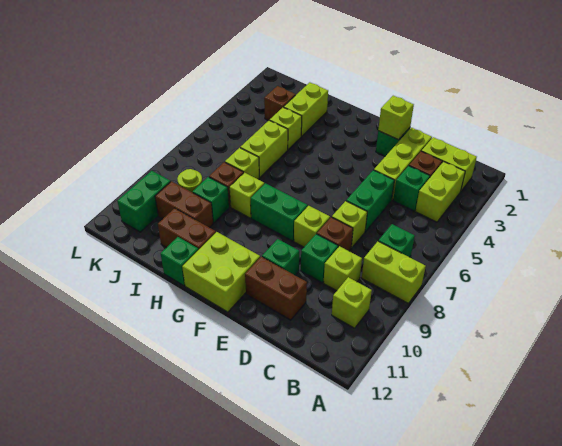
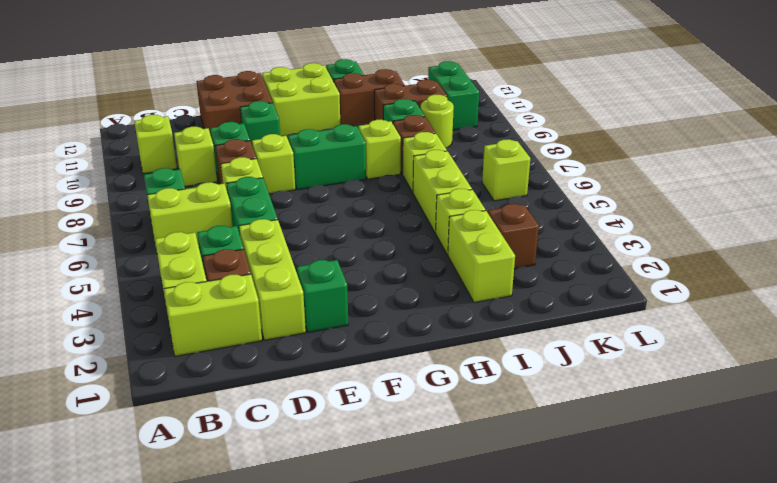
lime 1x2 brick [362,241,426,304] -> lime 1x2 brick moved to [147,182,233,252]
brown 1x2 brick [245,257,307,320] -> brown 2x2 brick [196,71,273,135]
lime 1x1 brick [378,96,414,140] -> lime 1x1 brick moved to [482,140,530,201]

